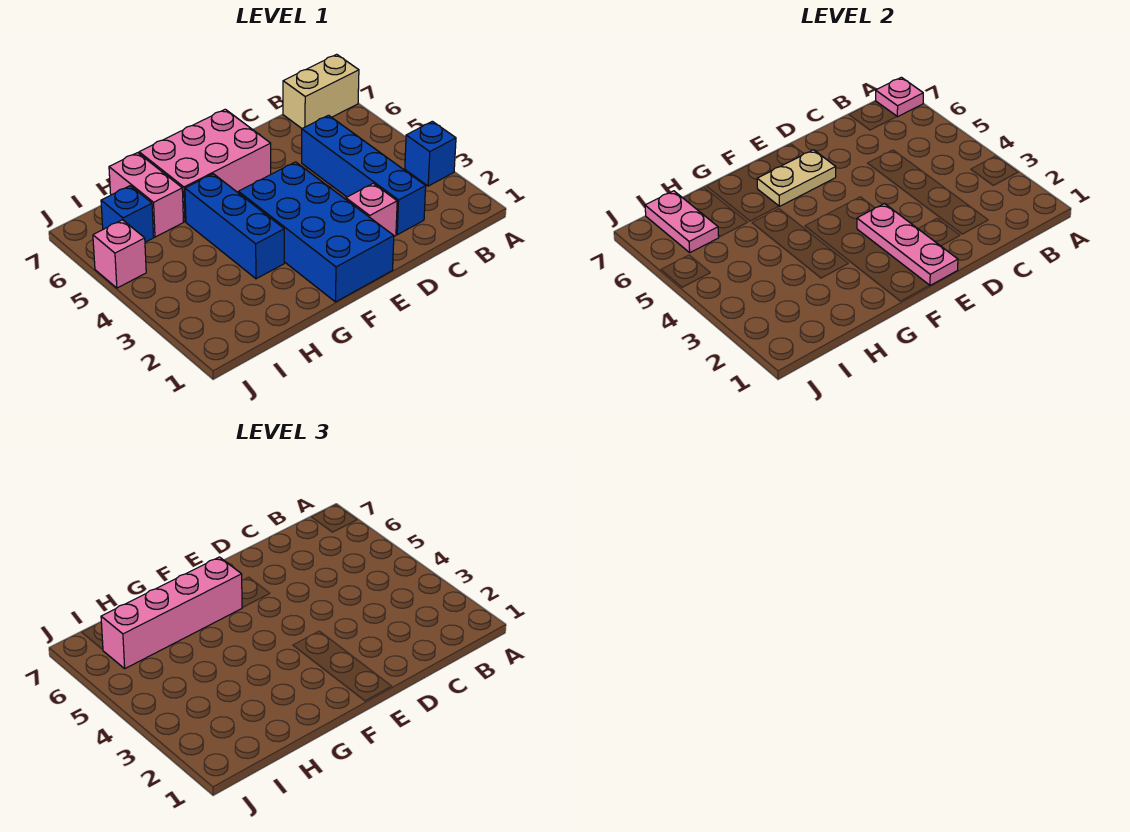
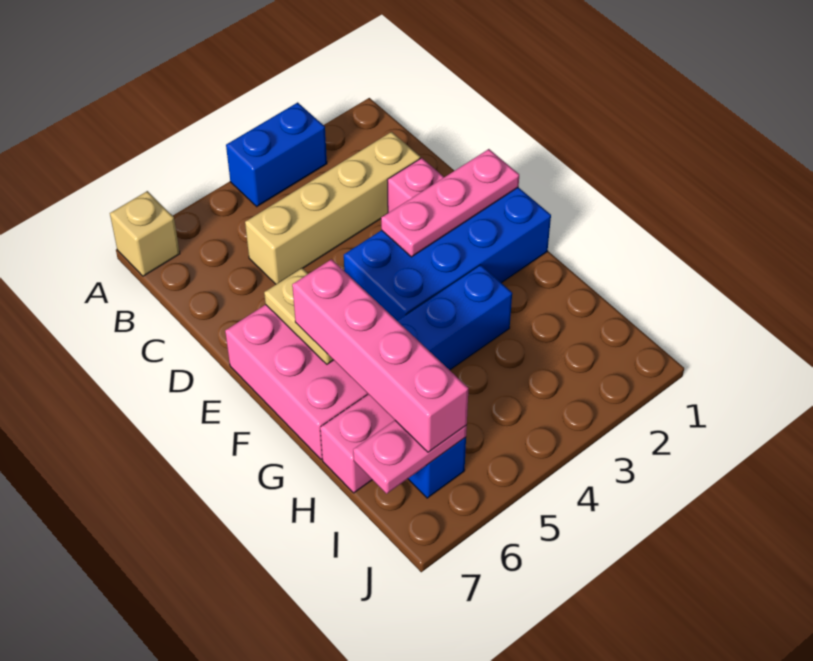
blue 1x1 brick [405,121,456,186] -> blue 1x2 brick [226,102,327,207]
tan 1x2 brick [283,54,359,128] -> tan 1x1 brick [110,191,180,276]
pink 1x1 plate [876,77,923,117] -> none
blue 1x4 brick [302,115,426,235] -> tan 1x4 brick [245,132,420,284]
pink 1x1 brick [93,220,146,288] -> none

